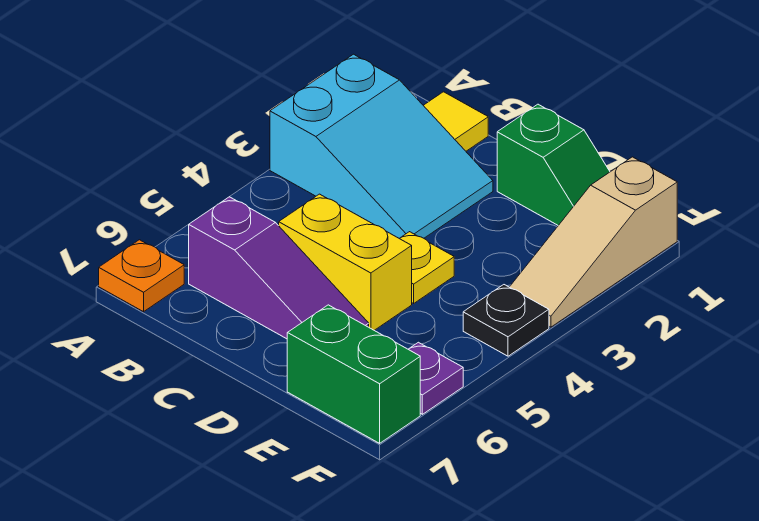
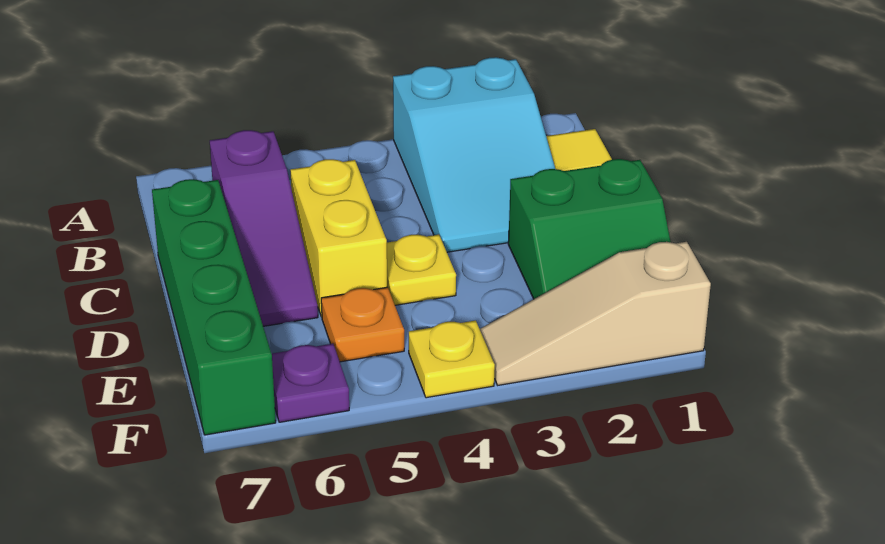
orange 1x1 plate [99,240,184,312] -> orange 1x1 plate moved to [321,287,404,362]
green 1x2 slope [497,104,610,225] -> green 2x2 slope [508,159,671,299]
green 1x2 brick [287,305,420,443] -> green 1x4 brick [152,179,276,435]
black 1x1 plate [463,285,549,356] -> yellow 1x1 plate [409,320,495,398]

